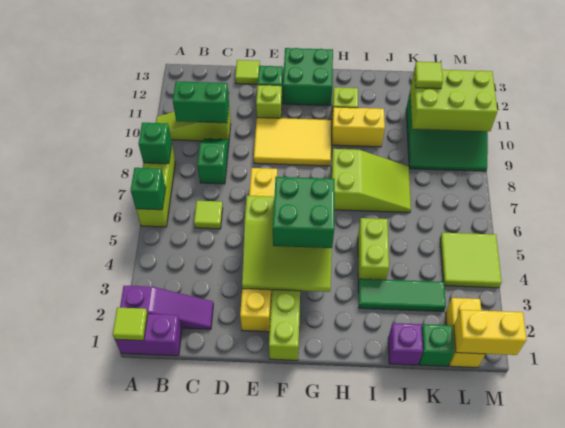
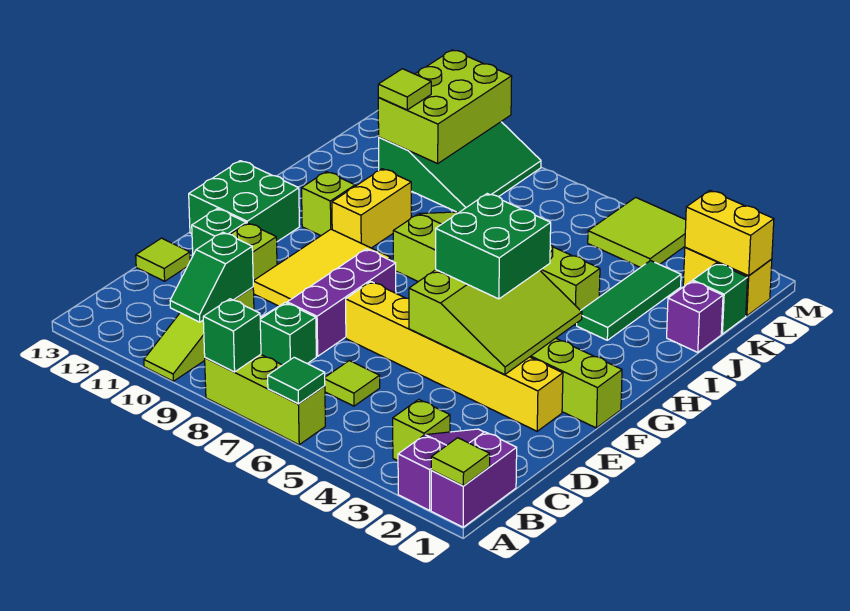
green 1x1 brick [131,168,166,210] -> green 1x1 tile [268,357,325,404]
none -> lime 1x1 brick [393,399,450,461]
green 1x2 brick [173,81,229,123] -> green 1x2 slope [170,232,253,322]
none -> purple 1x3 brick [287,249,396,356]
yellow 1x2 brick [454,310,526,355] -> yellow 1x2 brick turned to [685,190,774,276]

